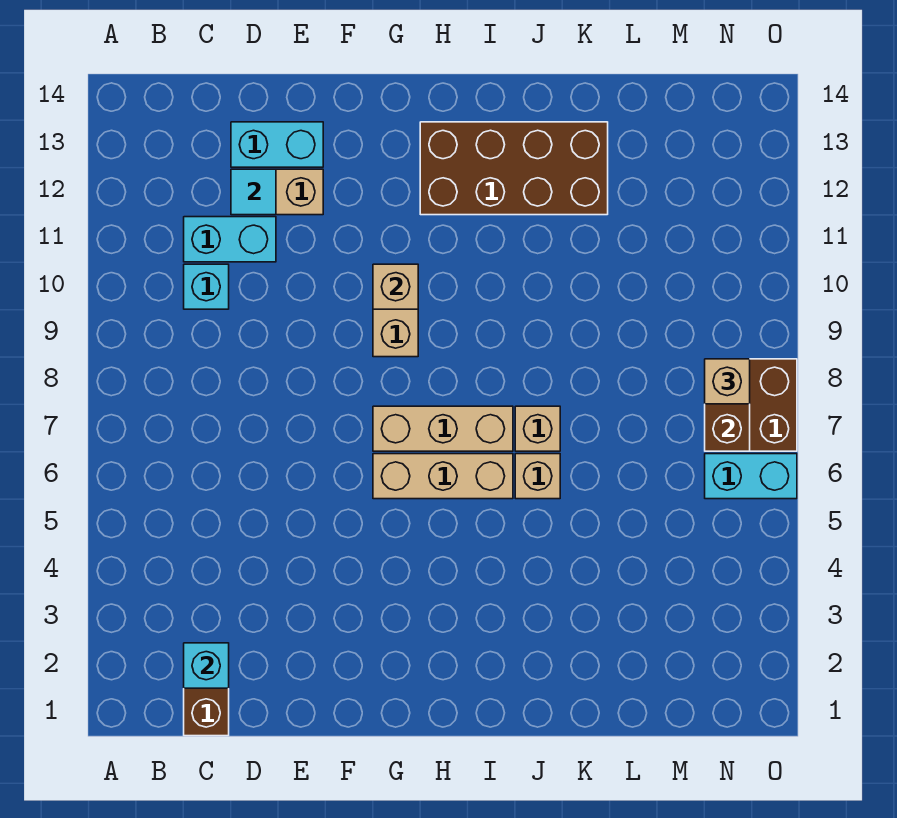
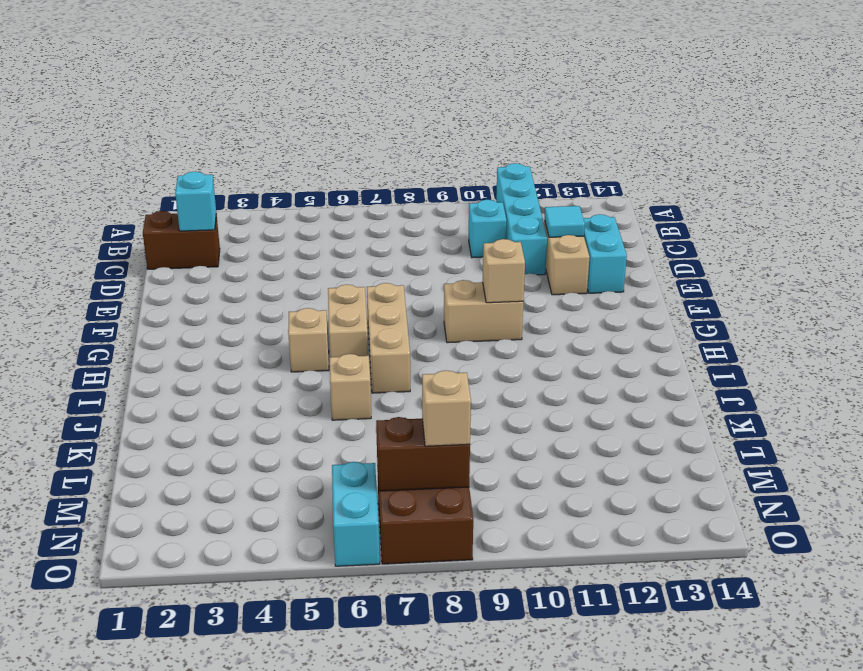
cyan 1x2 brick [184,217,276,262] -> cyan 1x4 brick [496,163,547,275]
tan 1x3 brick [373,454,513,499] -> tan 1x2 brick [328,285,368,357]
brown 2x4 brick [420,122,608,215] -> none
tan 1x1 brick [515,406,560,451] -> tan 1x1 brick moved to [288,308,329,372]

